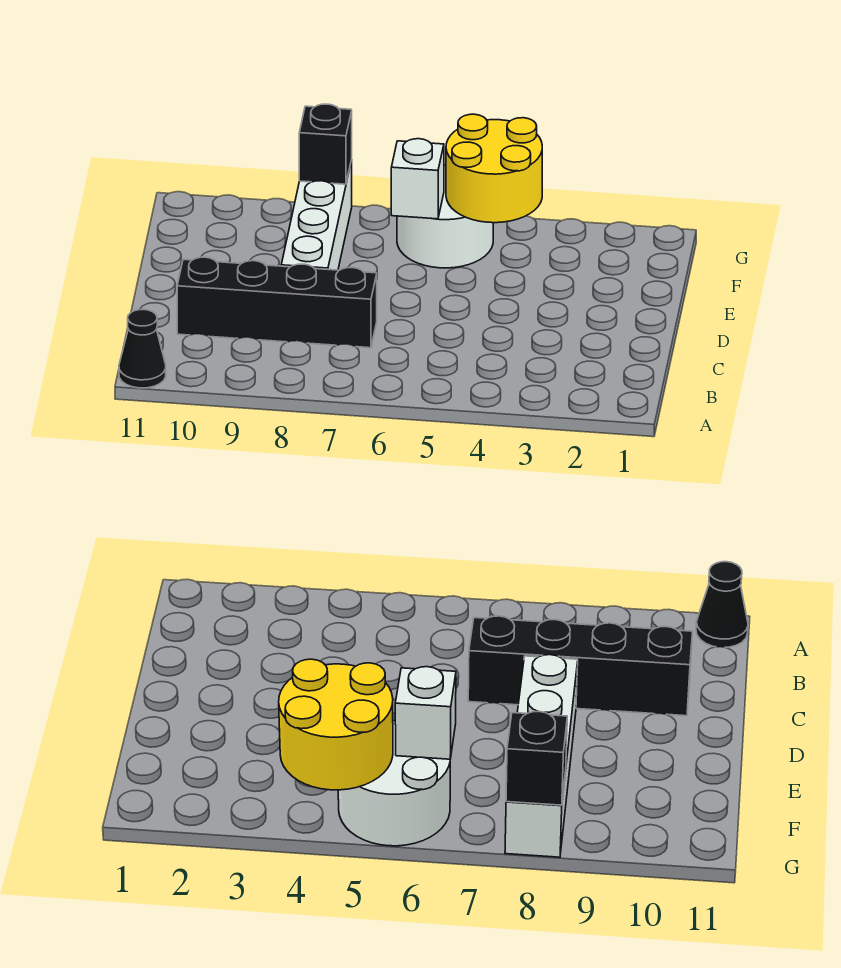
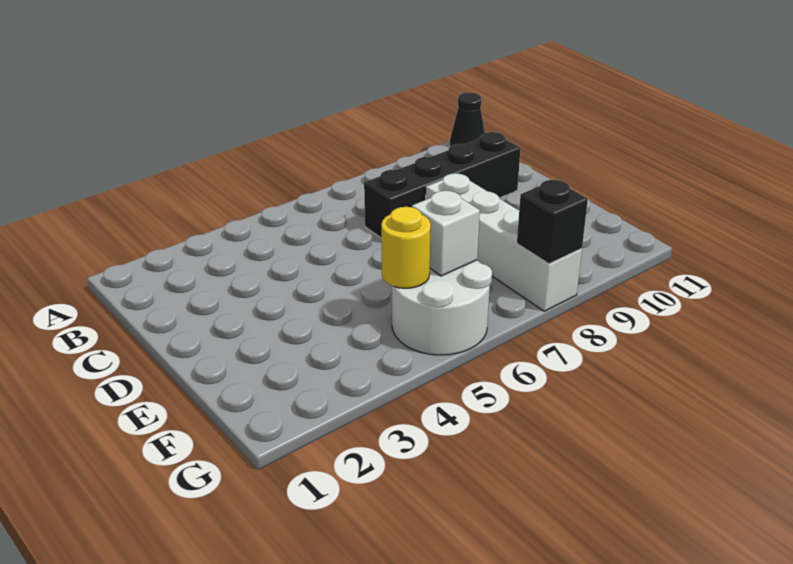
yellow 2x2 round brick [446,114,542,223] -> yellow 1x1 round brick [381,207,431,288]

